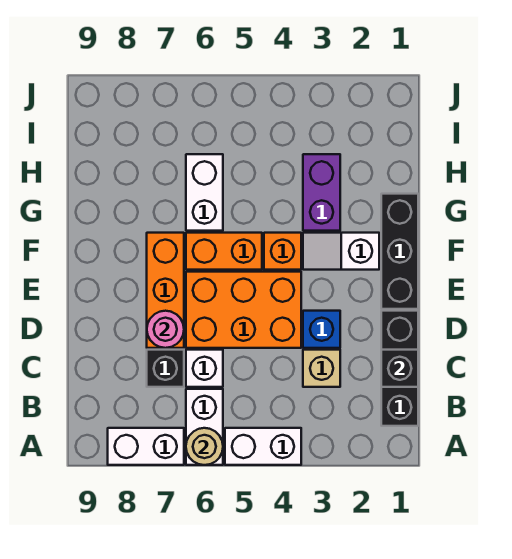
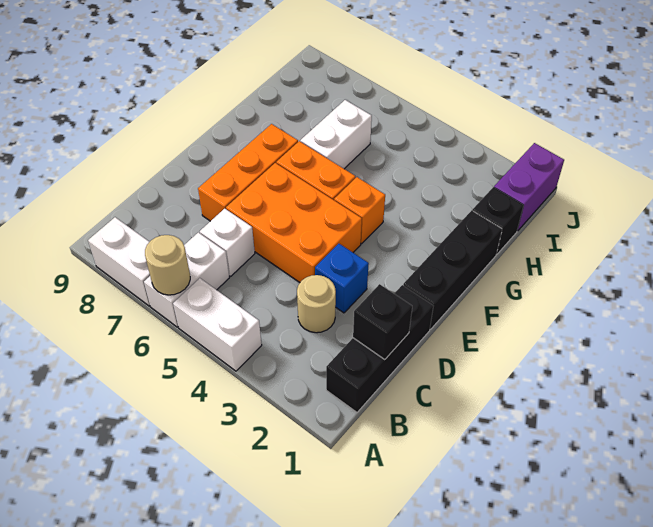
tan 1x1 brick [303,350,340,387] -> tan 1x1 round brick [297,275,336,333]
black 1x1 brick [147,350,184,387] -> black 1x1 brick moved to [472,187,524,254]
pink 1x1 round brick [147,311,184,348] -> none
white 1x2 slope [303,233,379,270] -> none
purple 1x2 brick [303,154,340,231] -> purple 1x2 brick moved to [494,143,564,231]

